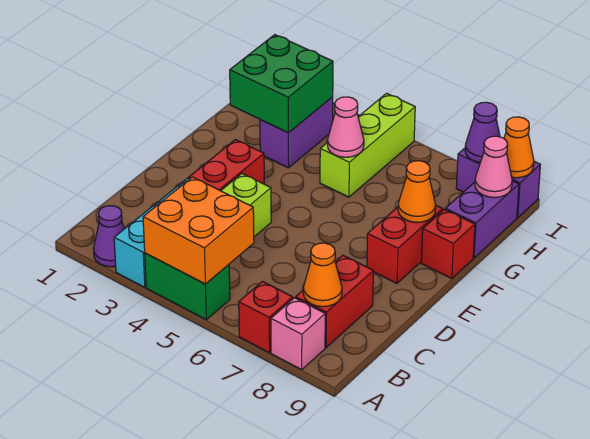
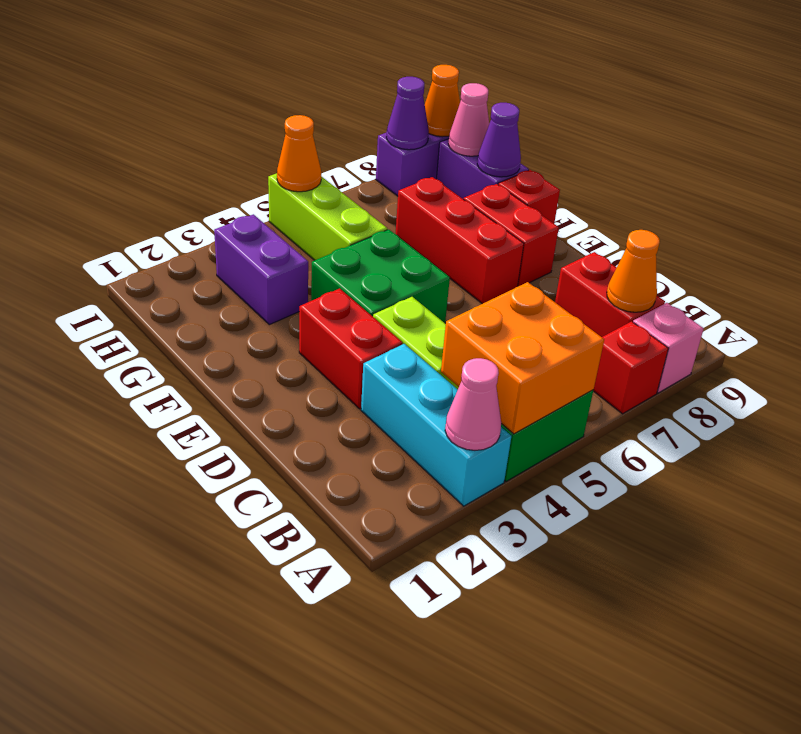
purple 1x1 cone [94,206,124,267] -> purple 1x1 cone moved to [477,103,521,177]
none -> red 1x3 brick [396,177,524,304]
orange 1x1 cone [398,161,436,223] -> orange 1x1 cone moved to [277,115,321,192]
green 2x2 brick [230,35,333,133] -> green 2x2 brick moved to [311,229,450,323]
pink 1x1 cone [328,97,364,157] -> pink 1x1 cone moved to [445,358,501,450]

